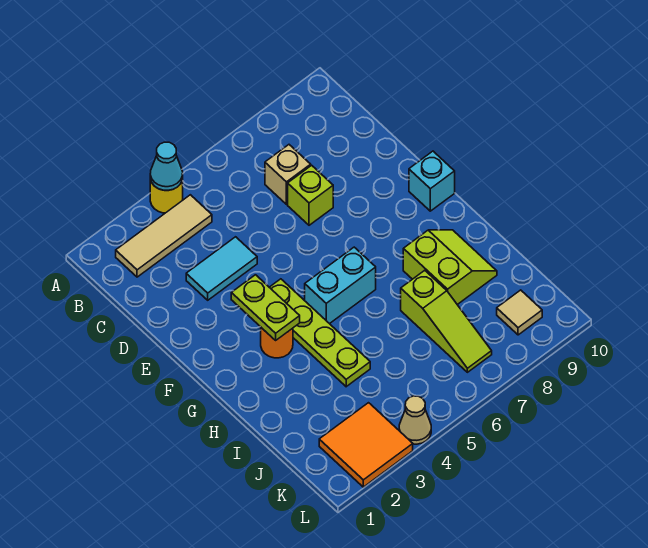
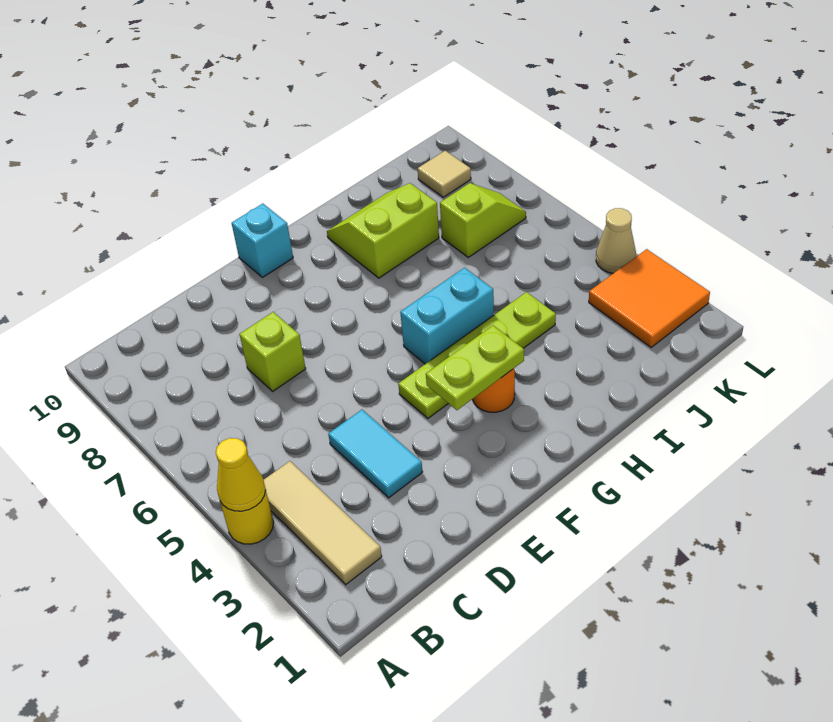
cyan 1x1 cone [150,142,183,190] -> yellow 1x1 cone [216,438,266,511]
tan 1x1 brick [265,145,311,204] -> none
cyan 1x2 brick [305,247,376,324] -> cyan 1x2 brick turned to [400,268,494,364]
lime 1x3 slope [401,270,492,372] -> lime 1x2 slope [440,183,526,257]

